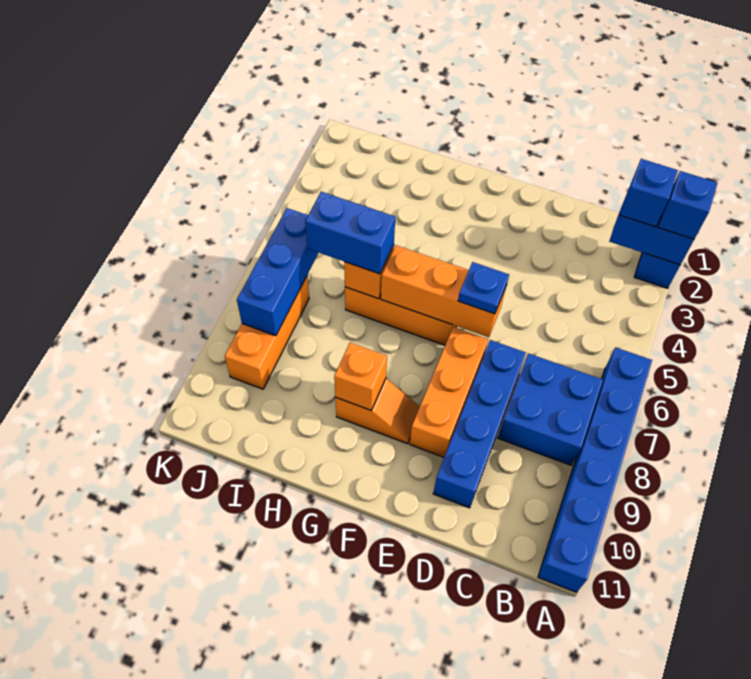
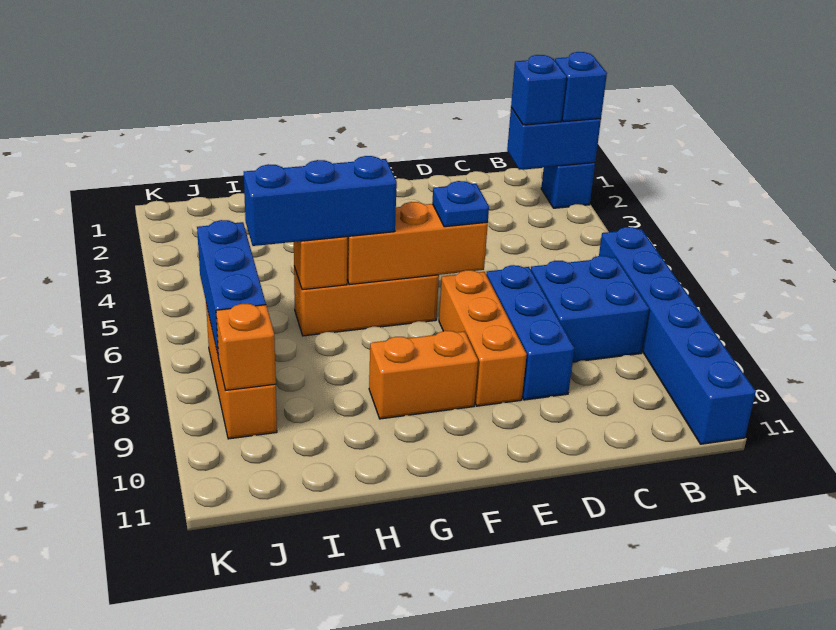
blue 1x4 brick [433,340,526,508] -> blue 1x3 brick [486,265,574,400]
orange 1x2 slope [335,378,419,444] -> orange 1x2 brick [369,331,478,419]
orange 1x1 brick [334,343,387,410] -> orange 1x1 brick moved to [216,304,276,391]
blue 1x2 brick [305,192,395,274] -> blue 1x3 brick [244,156,397,246]

